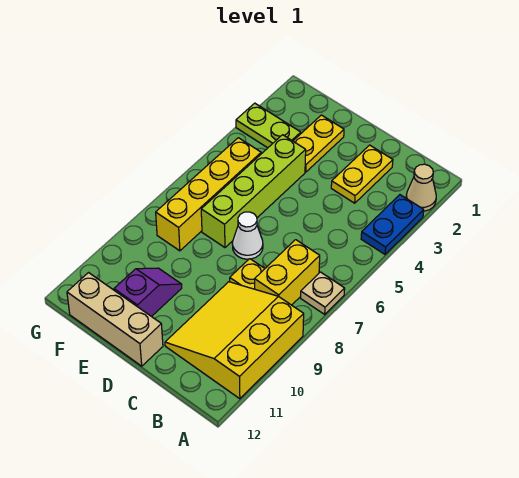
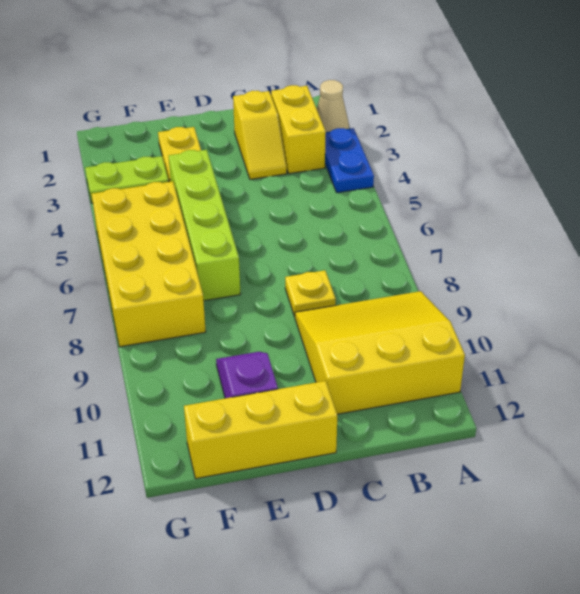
tan 1x1 plate [301,272,345,314] -> none
yellow 3x3 slope [165,282,304,399] -> yellow 3x3 slope turned to [295,291,465,414]
yellow 1x2 brick [255,240,320,305] -> yellow 1x2 brick moved to [271,85,326,174]
yellow 1x2 plate [331,145,393,203] -> yellow 1x2 slope [233,91,287,179]
white 1x1 cone [232,212,263,259] -> none
tan 1x3 brick [67,273,163,366] -> yellow 1x3 brick [184,381,337,479]
yellow 1x4 brick [156,138,261,251] -> yellow 2x4 brick [92,181,206,347]

